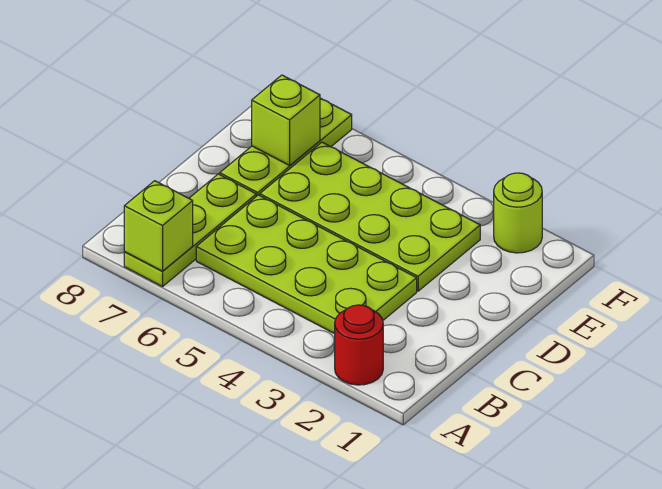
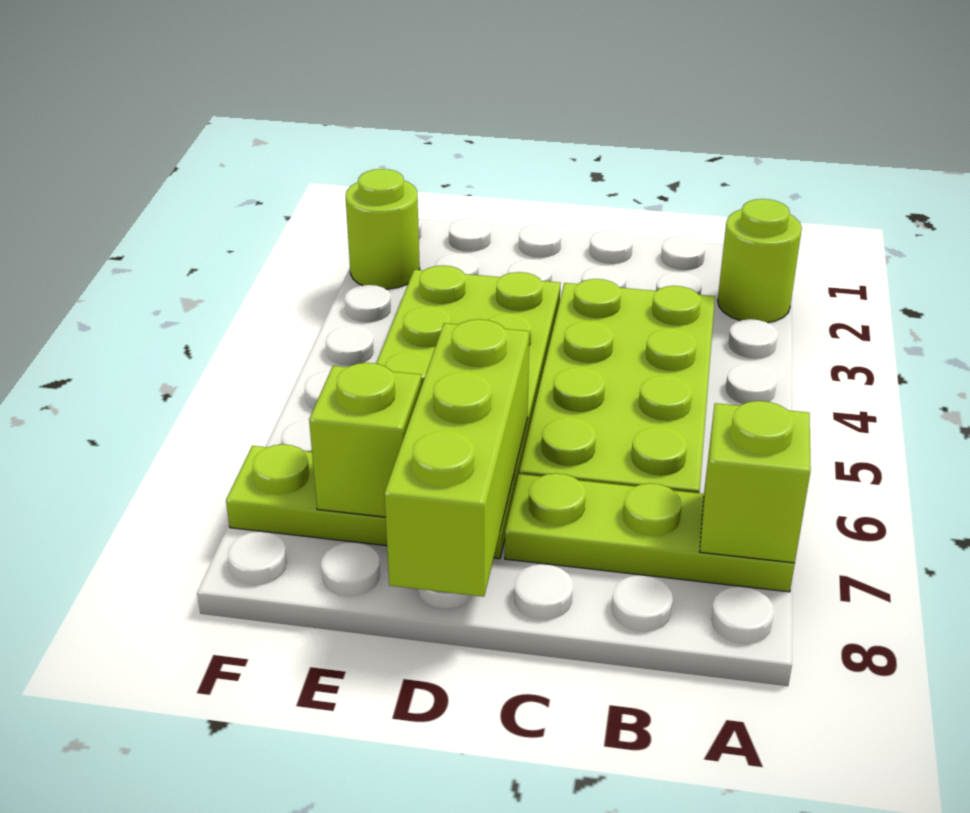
red 1x1 round brick [335,305,383,385] -> lime 1x1 round brick [718,199,802,323]
none -> lime 1x3 brick [384,319,529,597]

